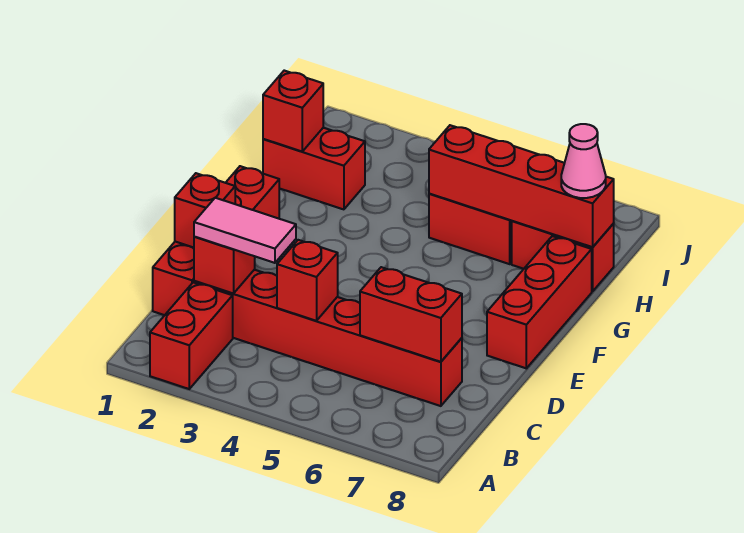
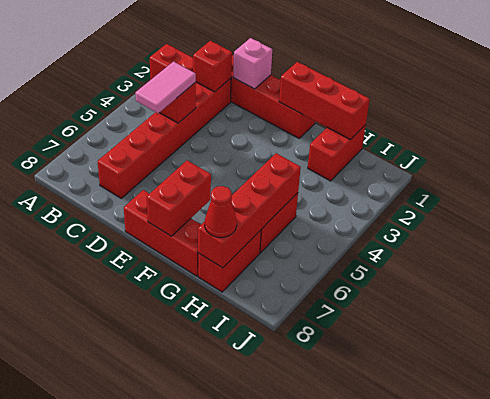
pink 1x2 tile [194,198,296,263] -> pink 1x2 tile moved to [135,62,196,113]
red 1x2 brick [360,267,462,362] -> red 1x2 brick moved to [147,161,211,236]
red 1x1 brick [175,173,235,248] -> pink 1x1 brick [233,38,272,89]
red 1x1 brick [263,71,323,151] -> red 1x3 brick [279,62,370,140]
pink 1x1 cone [561,124,606,198] -> red 1x1 cone [205,186,237,238]

